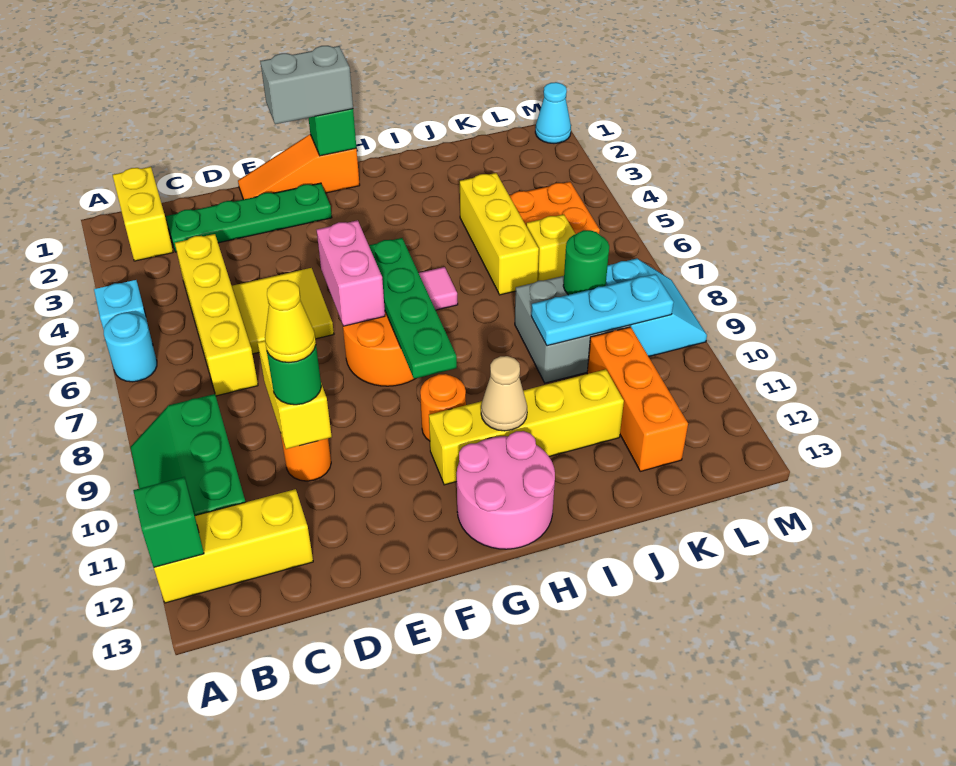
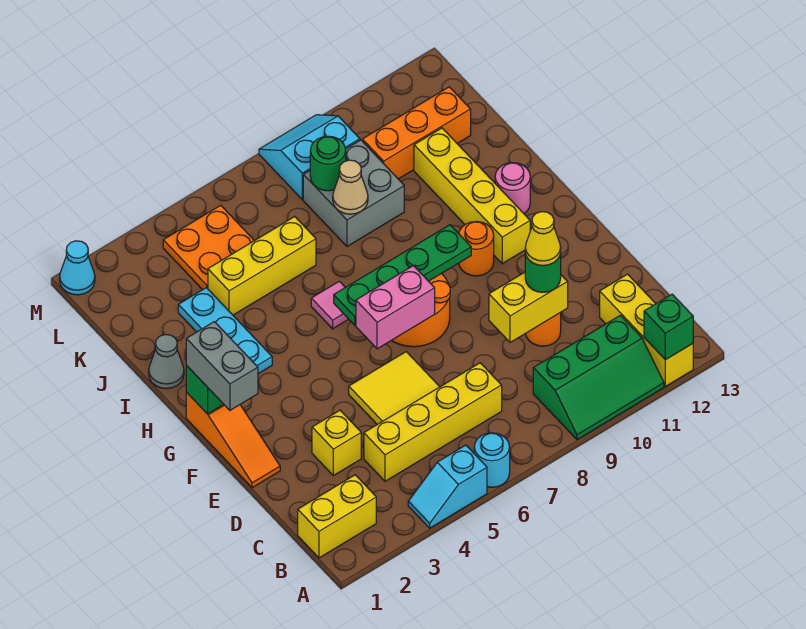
green 1x4 plate [166,183,332,252] -> none
pink 2x2 round brick [457,431,555,549] -> pink 1x1 round brick [495,163,530,213]
tan 1x1 cone [481,356,527,431] -> tan 1x1 cone moved to [333,160,368,214]
none -> grey 1x1 cone [149,335,184,389]
cyan 1x3 plate [531,274,674,346] -> cyan 1x3 plate moved to [178,288,272,374]
yellow 1x1 brick [526,214,575,281] -> yellow 1x1 brick moved to [312,410,361,476]

